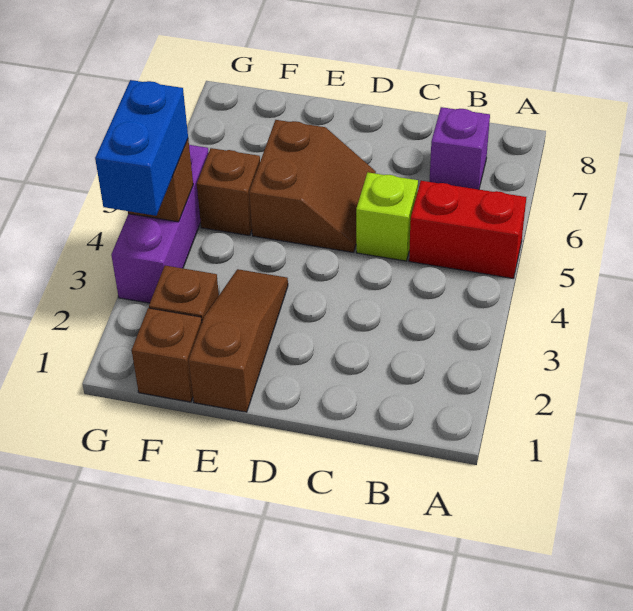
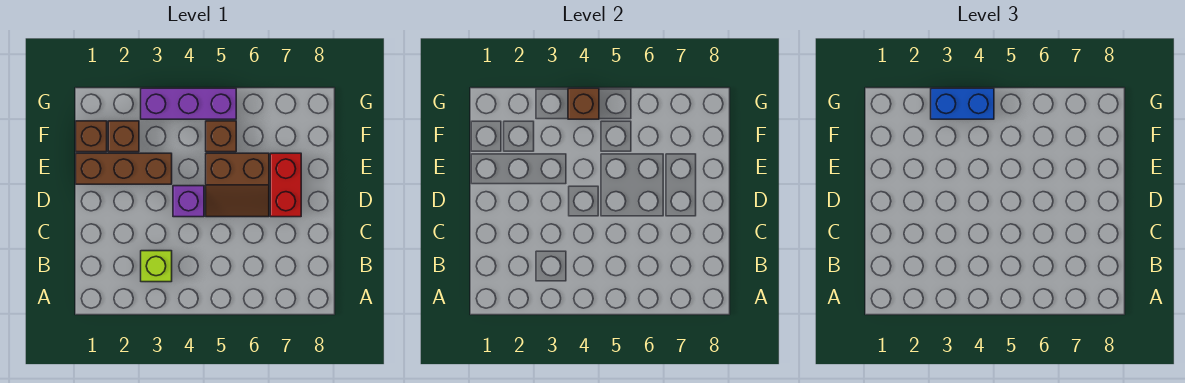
red 1x2 brick [409,181,526,278] -> red 1x2 brick moved to [270,153,301,217]
purple 1x1 brick [430,107,490,189] -> purple 1x1 brick moved to [173,186,204,217]
lime 1x1 brick [356,172,418,261] -> lime 1x1 brick moved to [141,251,172,282]
brown 1x3 slope [189,269,288,412] -> brown 1x3 brick [76,153,172,184]

